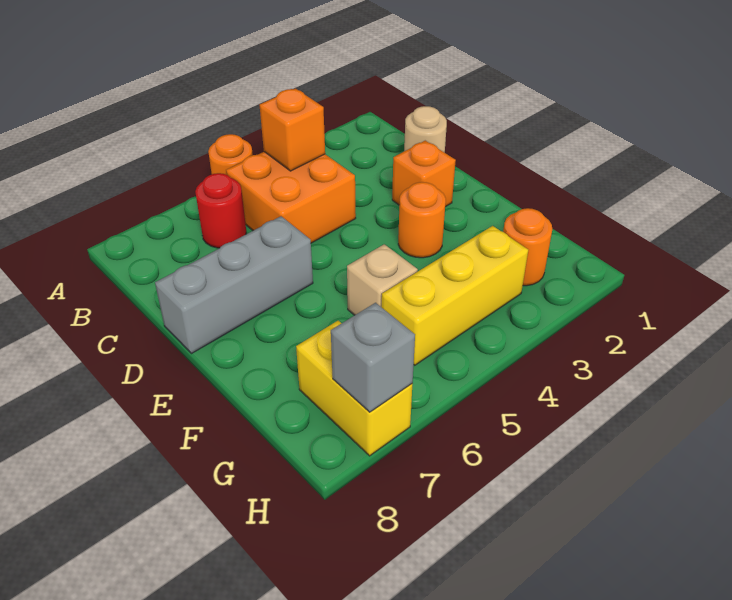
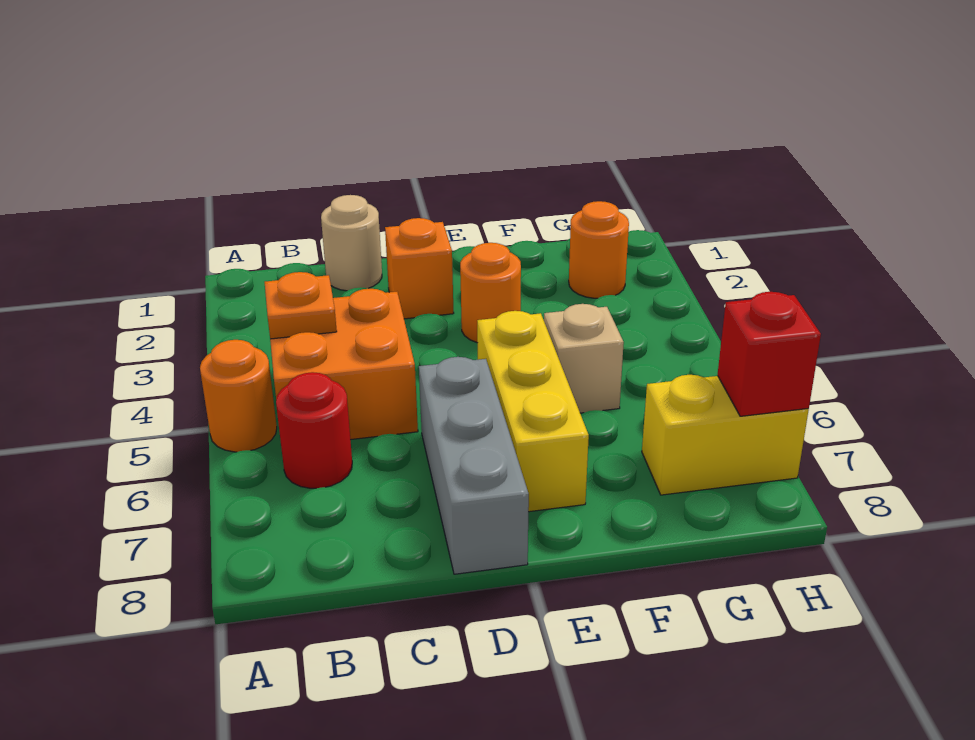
orange 1x1 brick [260,88,325,171] -> orange 1x1 plate [265,272,337,339]
yellow 1x3 brick [382,226,528,365] -> yellow 1x3 brick moved to [477,311,589,512]
grey 1x1 brick [331,303,415,412] -> red 1x1 brick [718,292,821,416]

